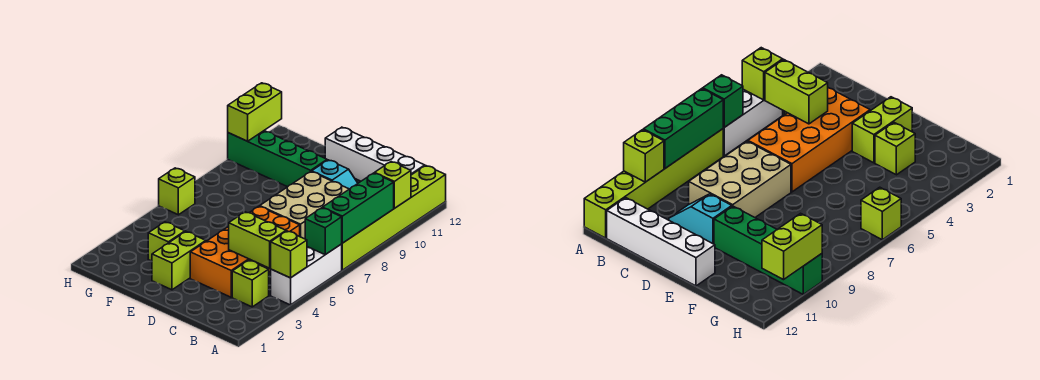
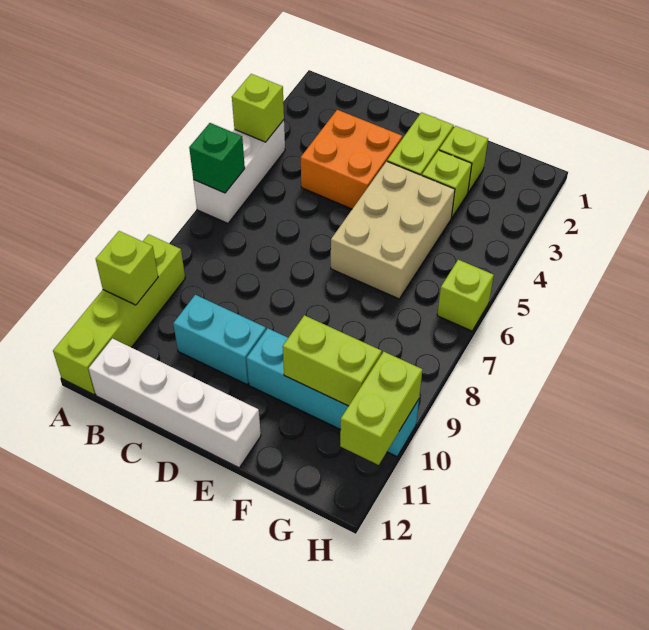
lime 1x6 brick [342,166,446,270] -> lime 1x4 brick [53,234,185,395]
green 1x3 brick [323,173,394,243] -> none
lime 1x1 brick [232,260,269,307] -> lime 1x1 brick moved to [439,126,488,192]
lime 1x2 brick [229,212,286,268] -> lime 1x2 brick moved to [283,315,382,406]
orange 2x4 brick [190,206,300,297] -> orange 2x2 brick [301,110,402,209]
tan 2x3 brick [260,172,349,239] -> tan 2x3 brick moved to [331,161,455,299]
cyan 1x2 slope [312,160,358,189] -> cyan 1x2 brick [173,295,266,384]
green 1x4 brick [228,131,327,187] -> cyan 1x4 brick [247,328,419,457]

